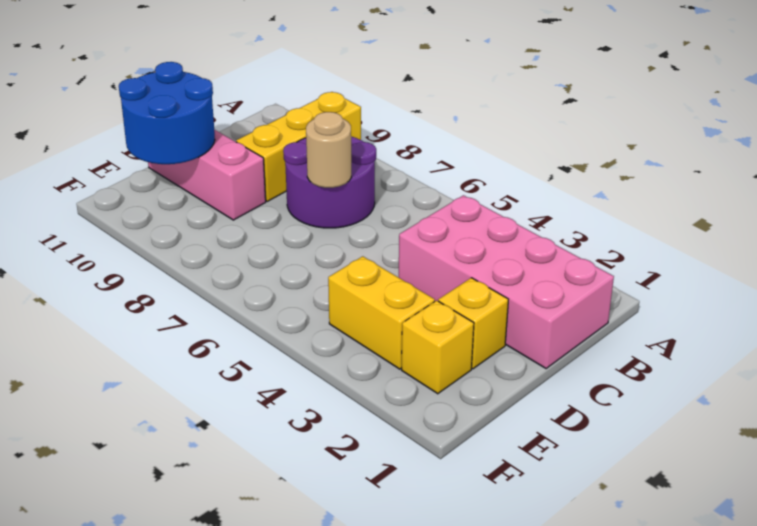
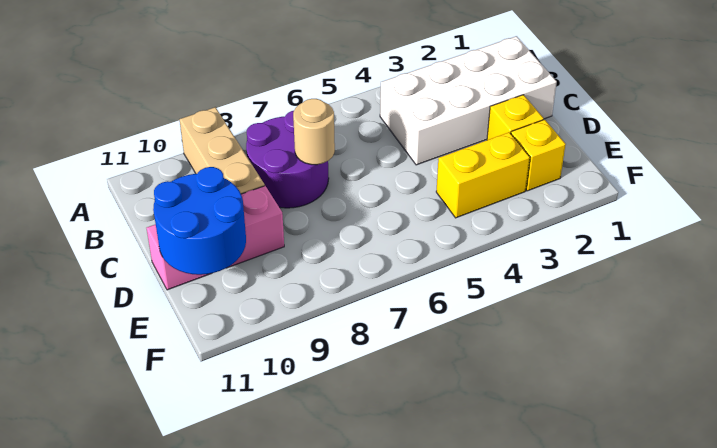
yellow 1x3 brick [236,92,361,201] -> tan 1x3 brick [180,107,265,194]
pink 2x4 brick [399,195,614,369] -> white 2x4 brick [380,36,557,165]

